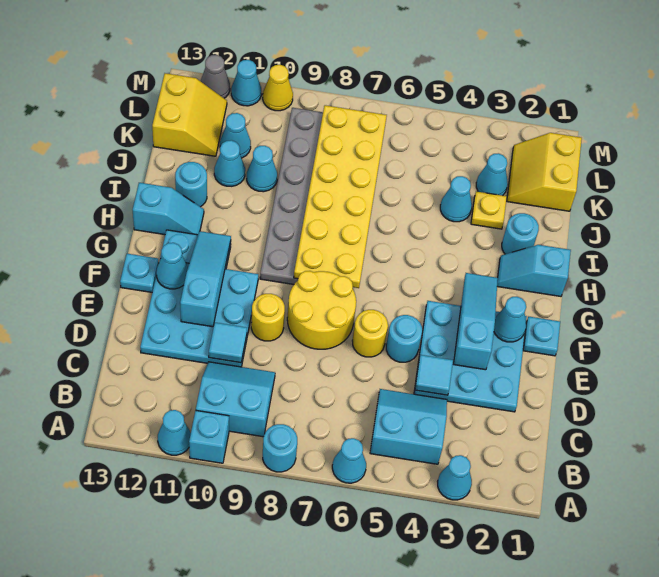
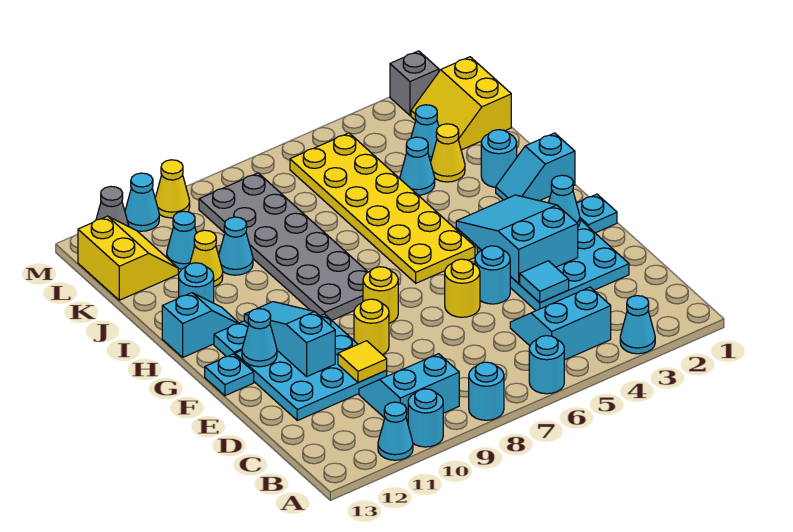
cyan 1x1 cone [332,438,366,483] -> cyan 1x1 round brick [529,336,564,394]
cyan 1x1 brick [189,410,229,463] -> cyan 1x1 round brick [408,389,443,447]
cyan 1x1 tile [209,323,247,363] -> yellow 1x1 tile [338,341,387,383]
cyan 1x3 slope [454,273,498,370] -> cyan 2x3 slope [456,195,578,284]
yellow 2x2 round brick [287,271,356,349] -> yellow 1x1 round brick [363,267,398,323]
yellow 2x6 plate [294,105,387,288] -> yellow 2x6 plate moved to [290,133,475,283]
yellow 1x1 plate [471,191,507,229] -> yellow 1x1 cone [431,124,465,182]
cyan 1x1 cone [214,140,245,186] -> yellow 1x1 cone [190,230,223,287]
none -> grey 1x1 brick [390,51,439,116]

